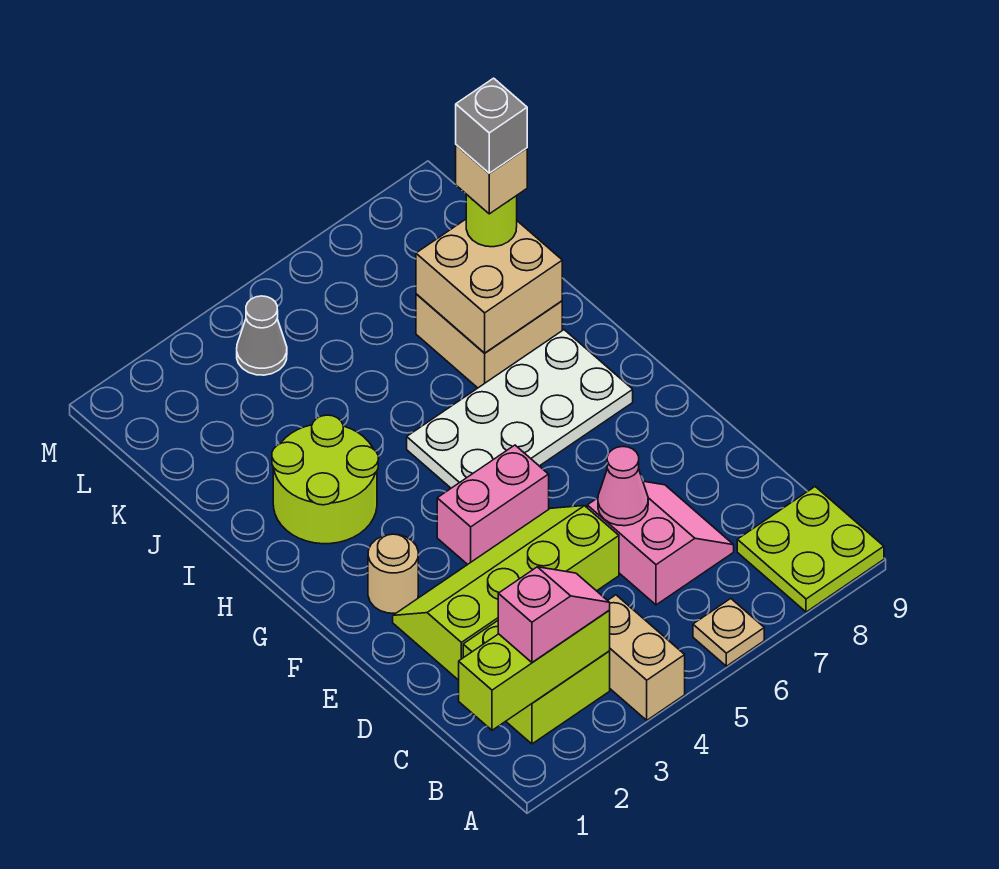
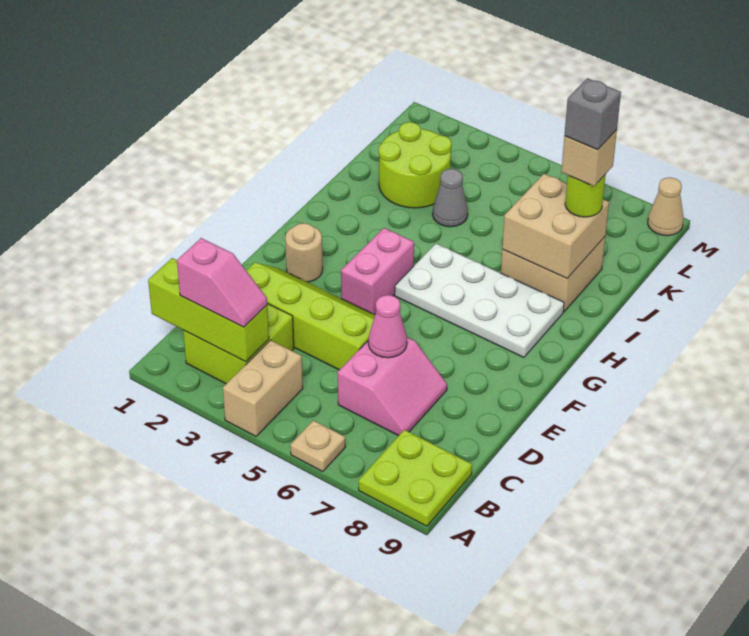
pink 1x2 brick [437,445,549,565] -> pink 1x2 brick turned to [341,228,414,315]
lime 2x2 round brick [272,415,378,544] -> lime 2x2 round brick moved to [379,122,452,208]
grey 1x1 cone [237,296,287,375] -> grey 1x1 cone moved to [433,169,468,227]
none -> tan 1x1 cone [648,177,684,236]

